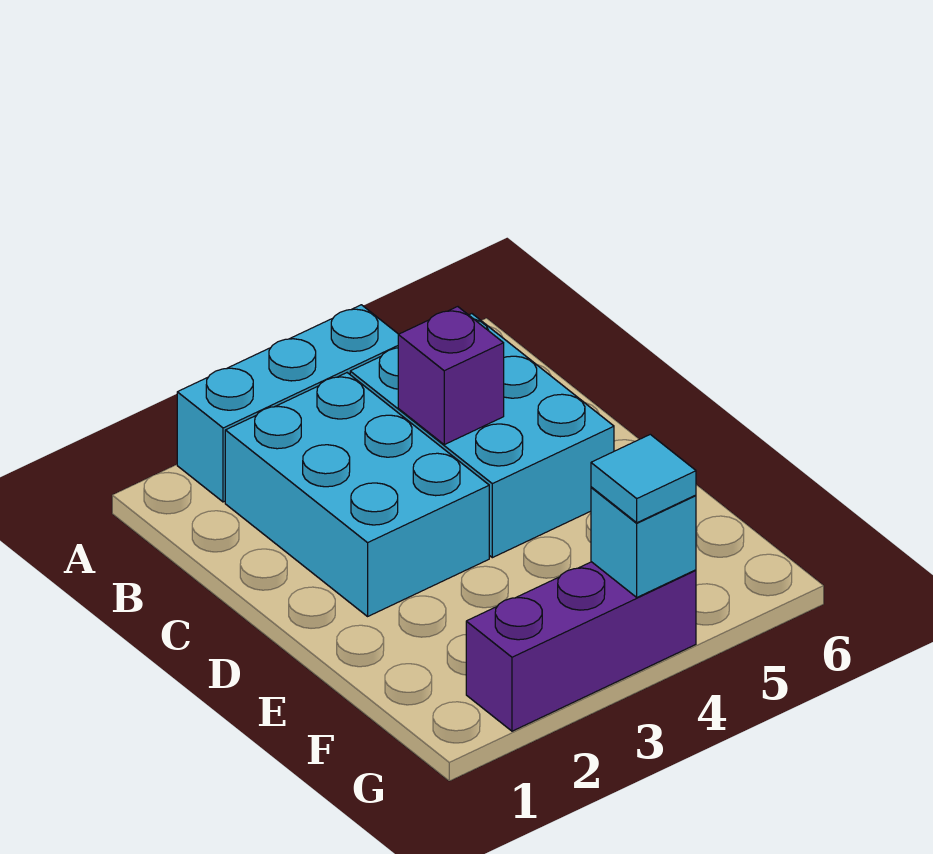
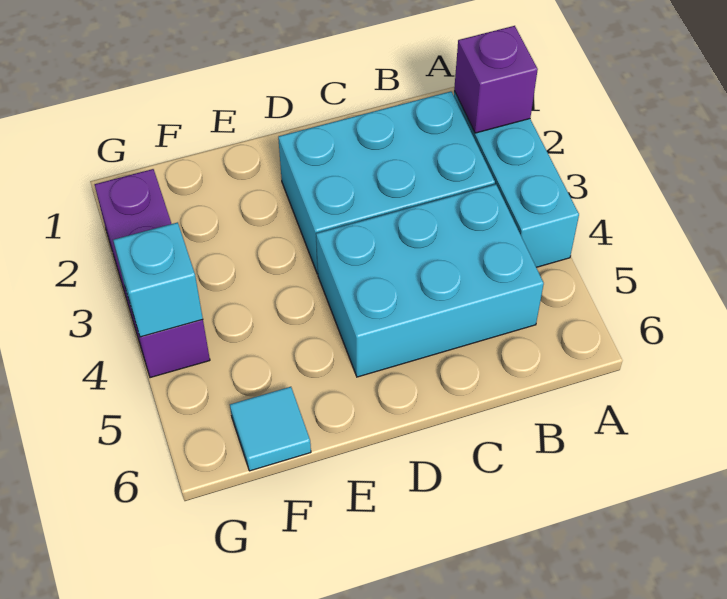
purple 1x1 brick [398,307,504,445] -> purple 1x1 brick moved to [454,26,538,133]
cyan 1x1 tile [591,434,696,523] -> cyan 1x1 tile moved to [230,387,311,471]

